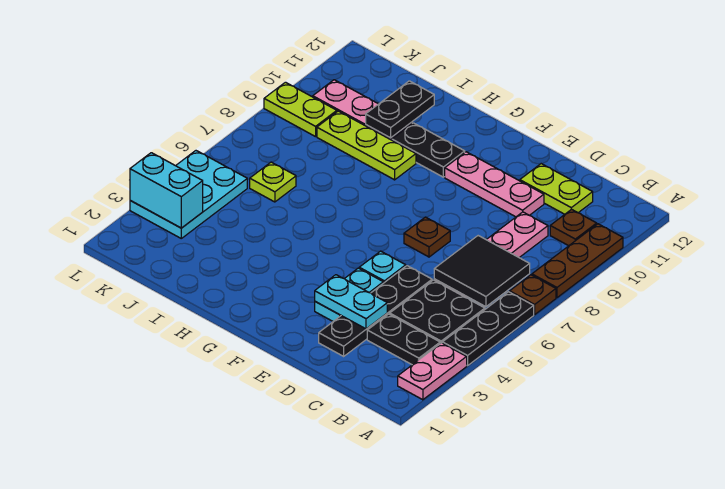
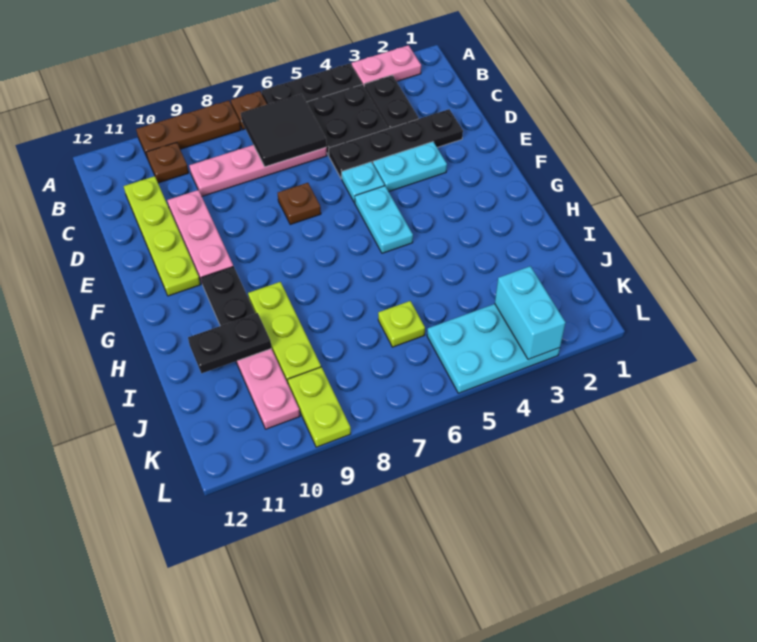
lime 1x2 plate [520,164,593,214] -> lime 1x4 plate [124,176,200,296]
cyan 1x2 plate [315,275,387,329] -> cyan 1x2 plate moved to [355,186,413,253]

